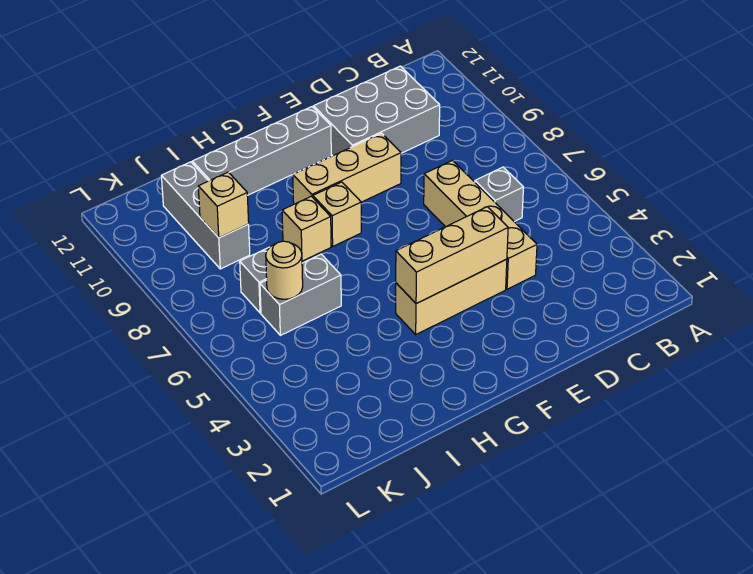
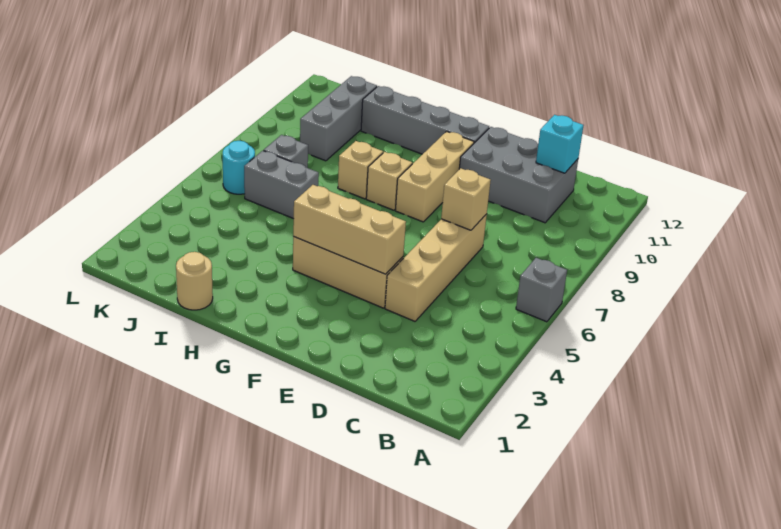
grey 1x1 brick [475,167,523,222] -> grey 1x1 brick moved to [516,258,567,322]
none -> cyan 1x1 brick [536,115,584,173]
tan 1x3 brick [293,133,401,204] -> tan 1x3 brick turned to [395,131,474,222]
tan 1x1 round brick [266,241,303,299] -> tan 1x1 round brick moved to [176,252,213,310]
tan 1x1 brick [198,172,249,238] -> tan 1x1 brick moved to [441,168,491,230]
none -> cyan 1x1 round brick [223,141,255,194]

